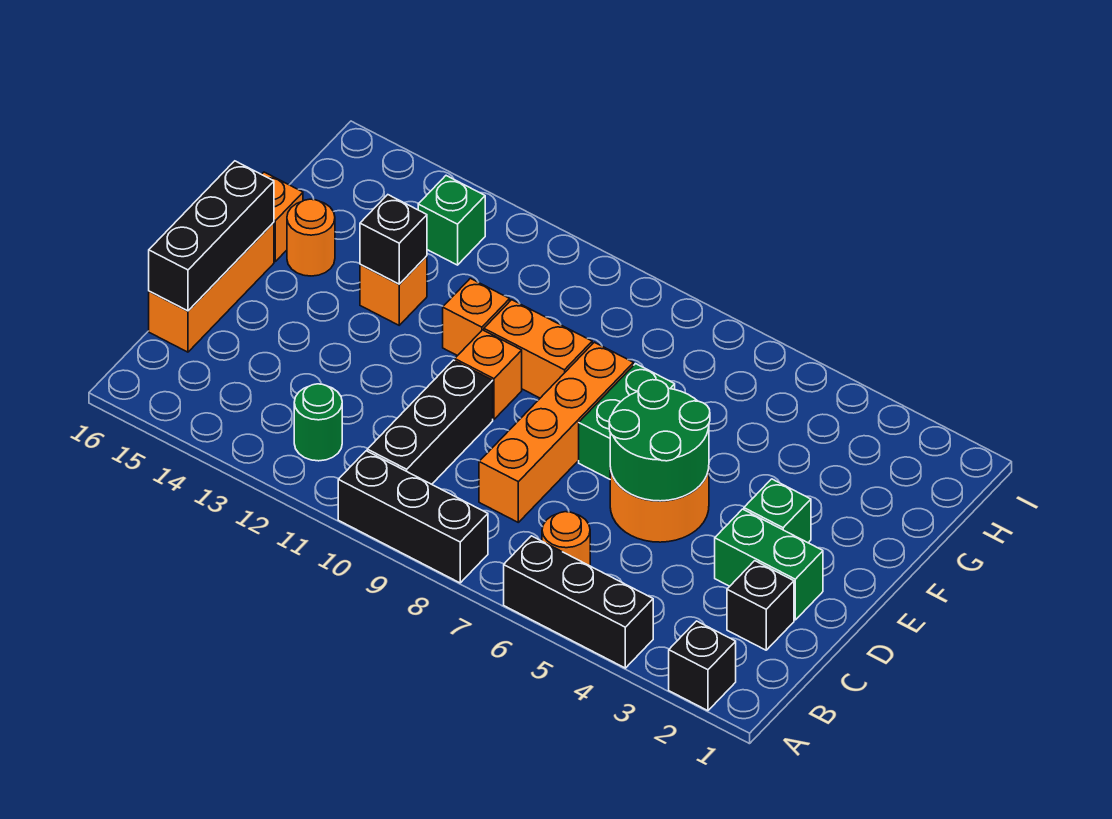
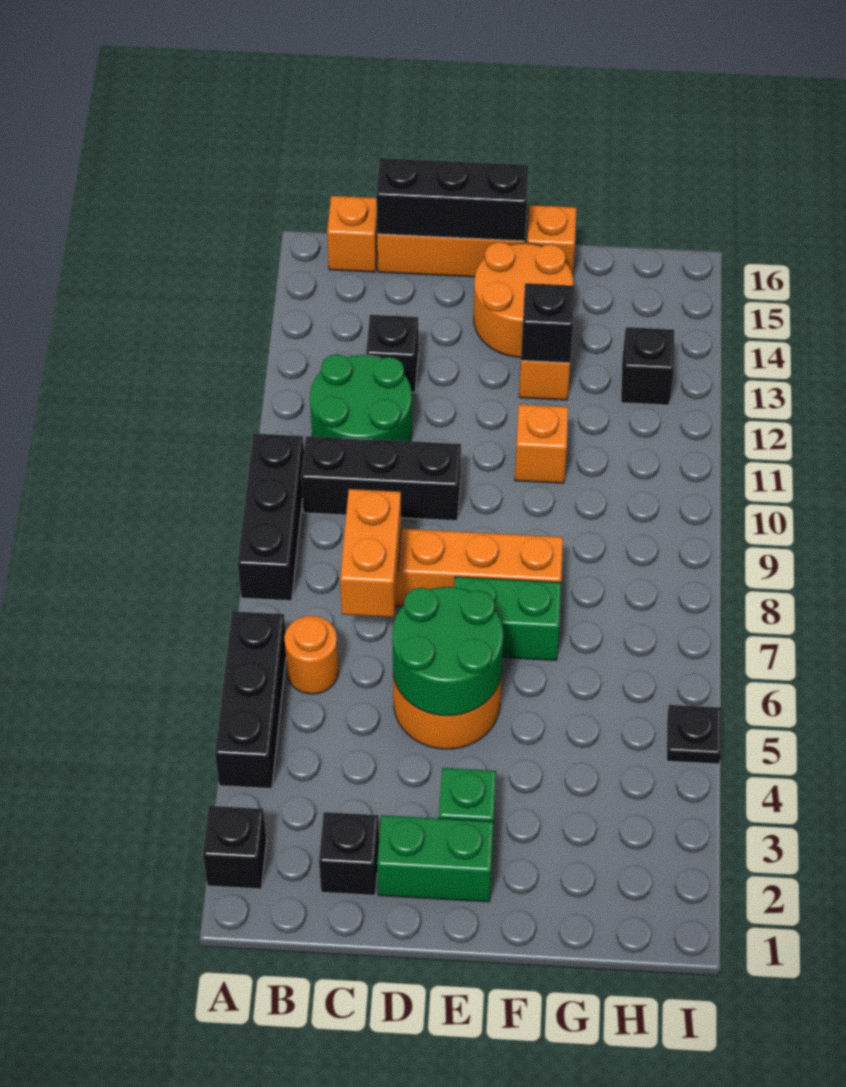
green 1x1 round brick [294,384,342,461] -> green 2x2 round brick [310,354,412,441]
none -> black 1x1 brick [366,315,418,393]
green 1x2 brick [715,509,823,620] -> green 1x2 brick turned to [377,815,494,902]
orange 1x1 brick [455,330,522,419] -> orange 1x1 brick moved to [327,196,378,272]
orange 1x2 brick [484,300,592,398] -> orange 1x2 brick moved to [340,489,401,617]
orange 1x1 round brick [287,199,335,276] -> orange 2x2 round brick [474,242,573,357]
green 1x1 brick [418,176,485,265] -> black 1x1 brick [621,327,674,405]
none -> black 1x1 plate [667,705,721,764]

